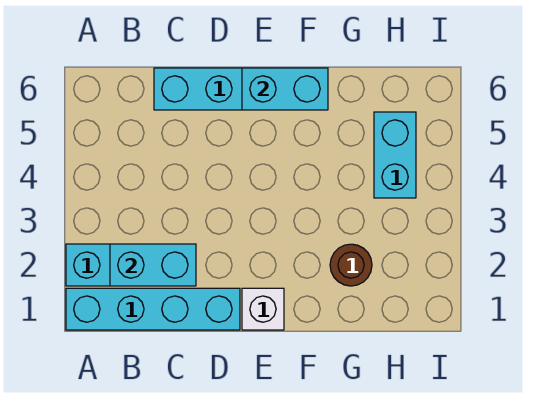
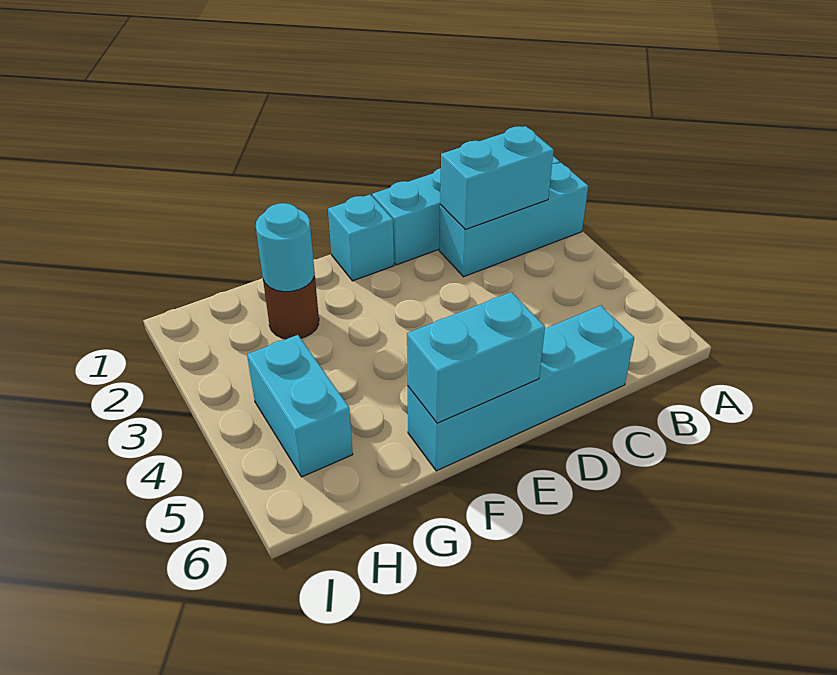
white 1x1 brick [242,288,284,330] -> cyan 1x1 brick [328,195,394,281]
none -> cyan 1x1 round brick [256,203,314,292]

